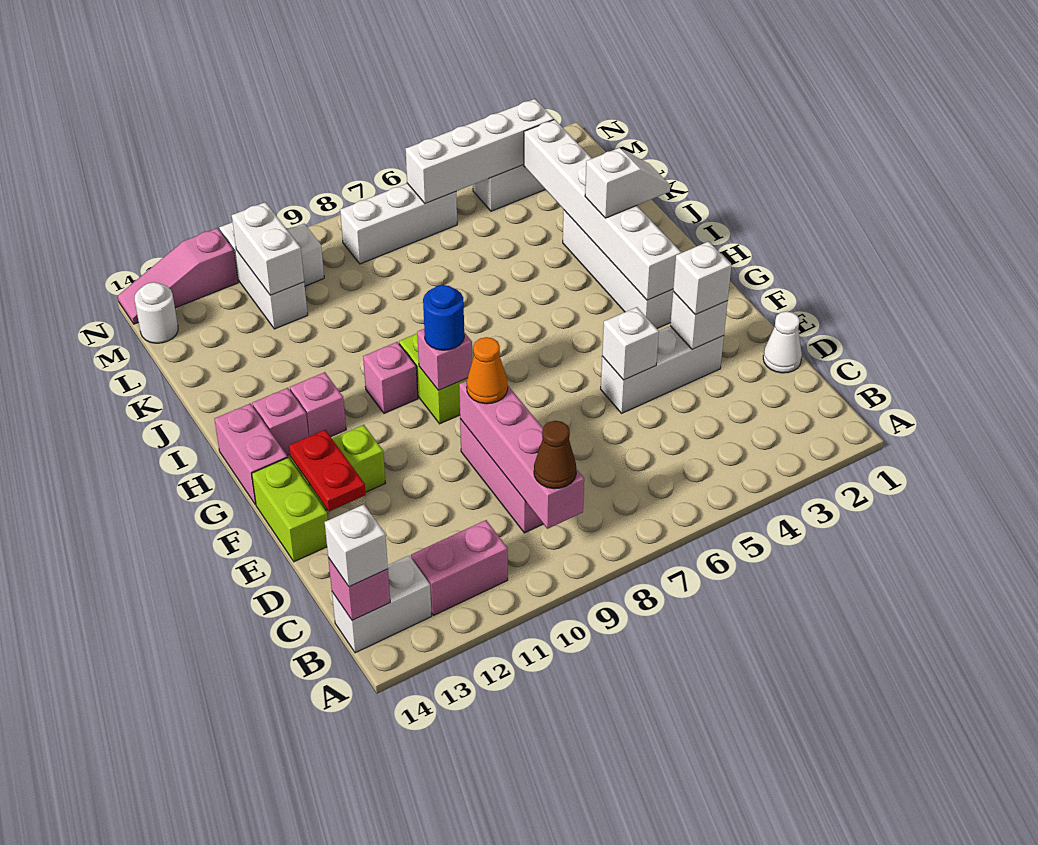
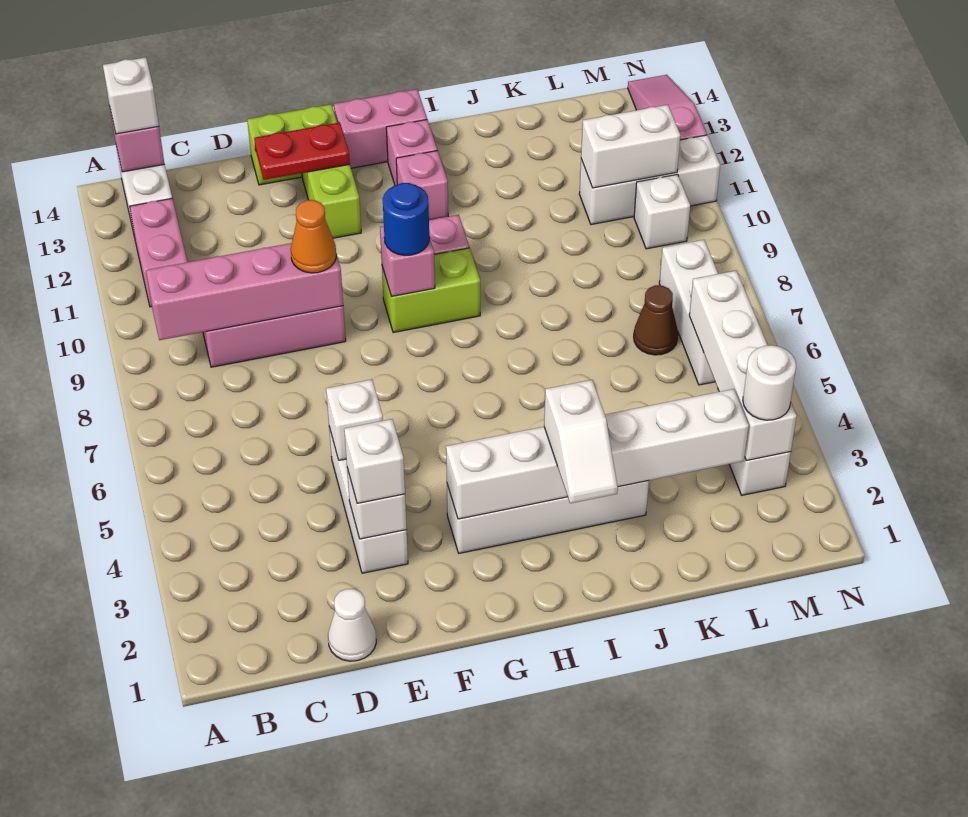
brown 1x1 cone [534,421,576,489] -> brown 1x1 cone moved to [634,285,678,355]
white 1x1 round brick [134,282,178,343] -> white 1x1 round brick moved to [743,345,796,420]

